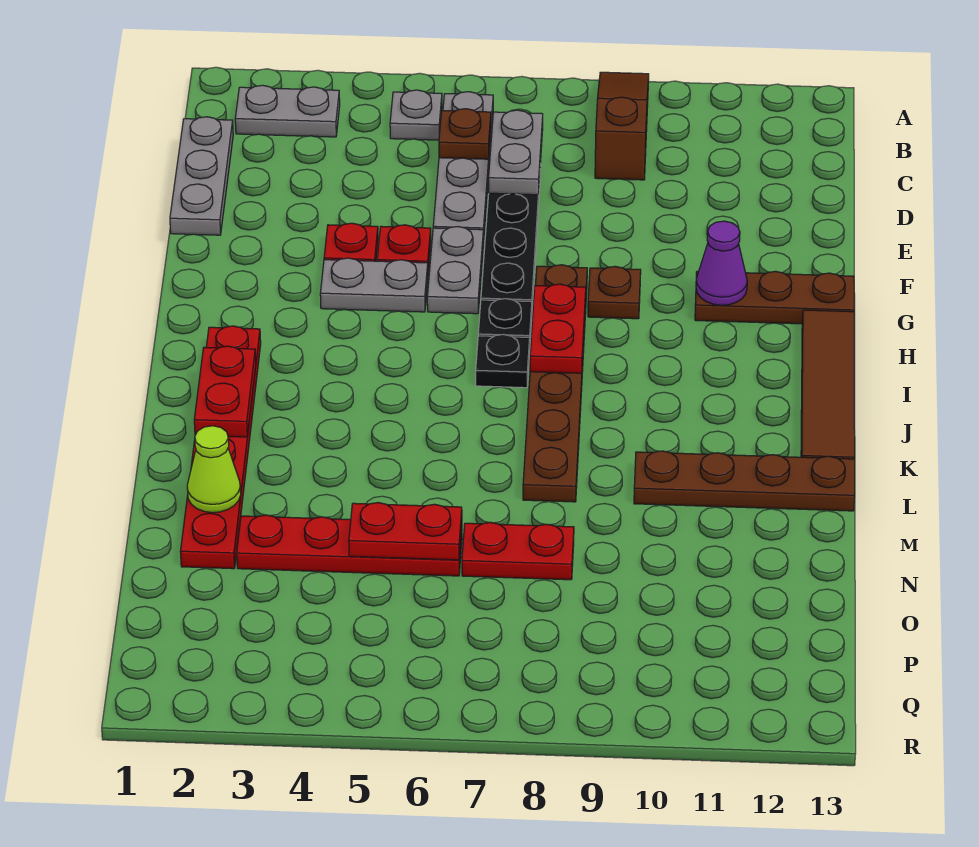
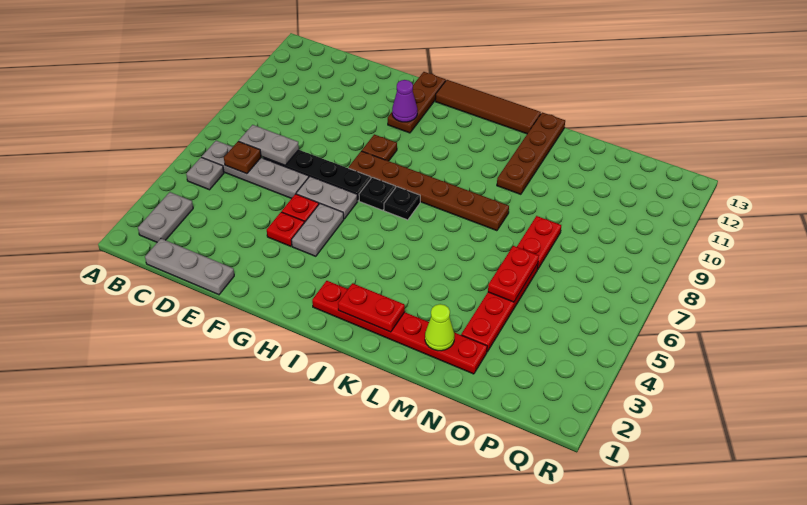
brown 1x3 slope [595,72,649,180] -> none
red 1x2 plate [530,284,586,373] -> none

